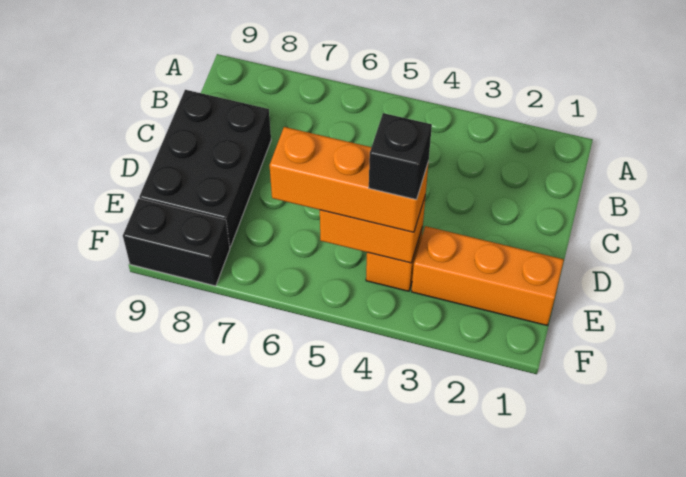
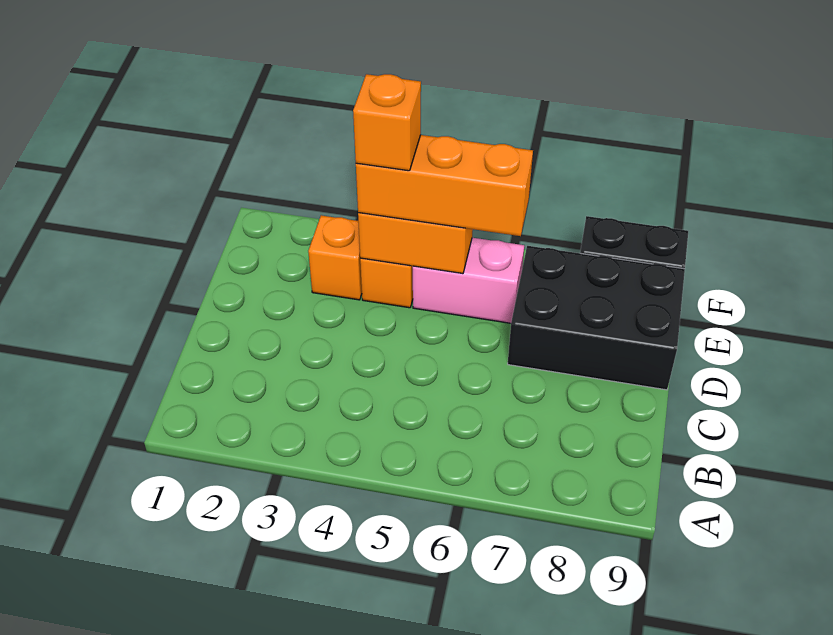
black 2x3 brick [139,90,271,247] -> black 2x3 brick turned to [508,246,685,390]
orange 1x3 brick [411,226,564,325] -> orange 1x1 brick [308,215,362,300]
black 1x1 brick [369,113,432,200] -> orange 1x1 brick [353,74,421,171]
none -> pink 1x2 brick [413,238,524,323]

